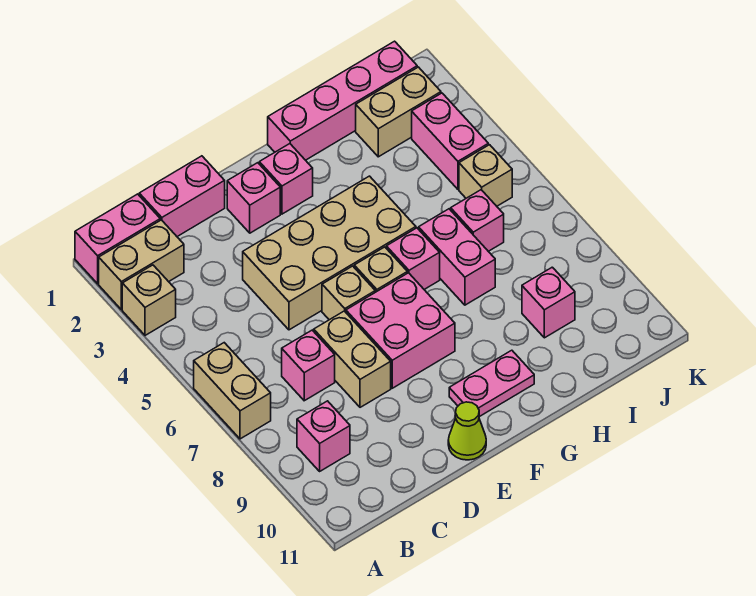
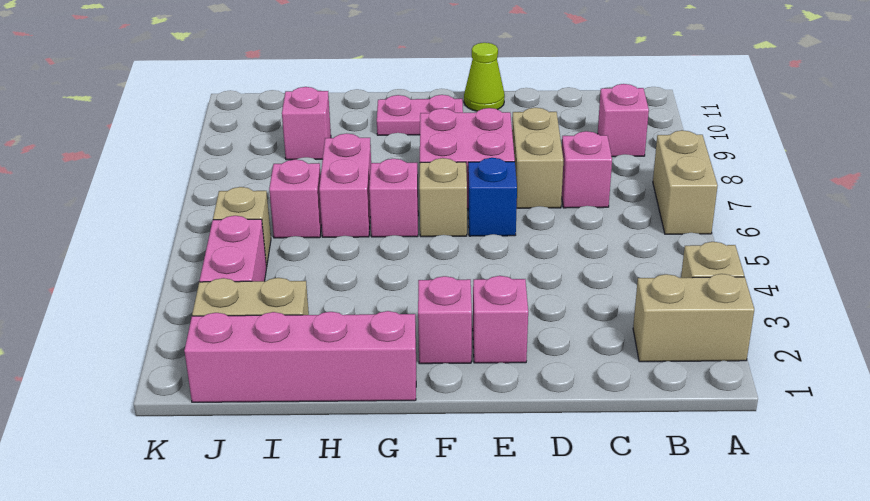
pink 1x2 brick [75,194,160,284] -> none
pink 1x2 brick [139,156,225,236] -> none
tan 2x4 brick [243,176,416,330] -> none
tan 1x1 brick [322,266,375,320] -> blue 1x1 brick [468,158,517,236]

